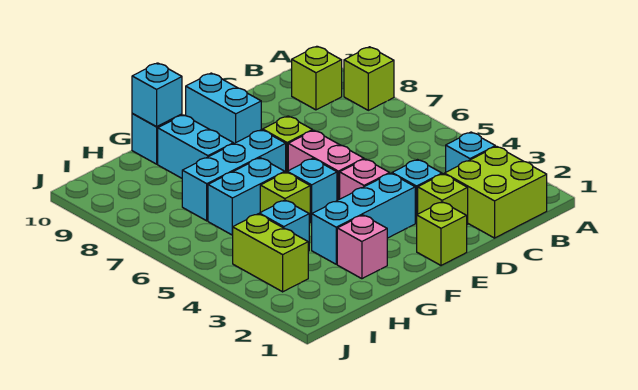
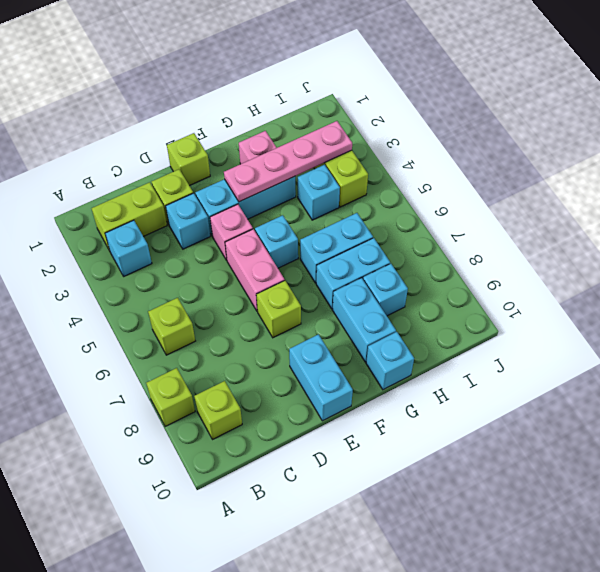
lime 2x2 brick [444,146,547,238] -> lime 1x2 brick [92,182,167,251]
none -> pink 1x4 plate [224,121,352,202]
cyan 1x3 brick [182,130,286,221] -> cyan 1x2 brick [316,238,390,309]
lime 1x1 brick [260,172,310,223] -> lime 1x1 brick moved to [148,298,195,355]
cyan 1x1 brick [132,63,182,127] -> cyan 1x1 brick moved to [363,264,408,316]

